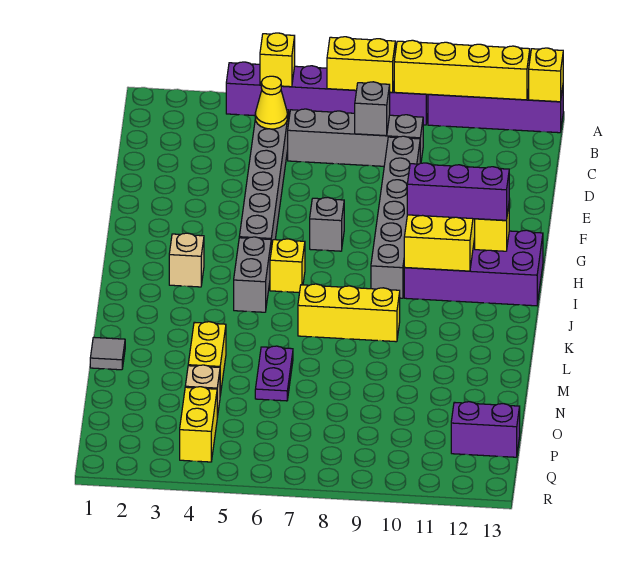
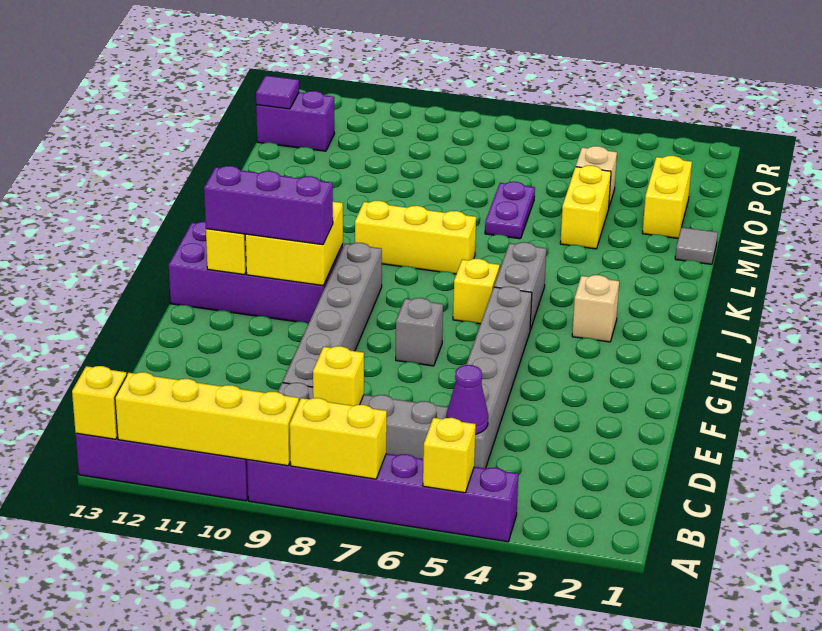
yellow 1x1 cone [255,76,287,129] -> purple 1x1 cone [446,365,488,434]
grey 1x1 brick [355,82,390,136] -> yellow 1x1 brick [313,346,364,406]
yellow 1x2 brick [180,387,217,462] -> yellow 1x2 brick moved to [643,156,692,238]
none -> purple 1x1 tile [256,75,299,109]

